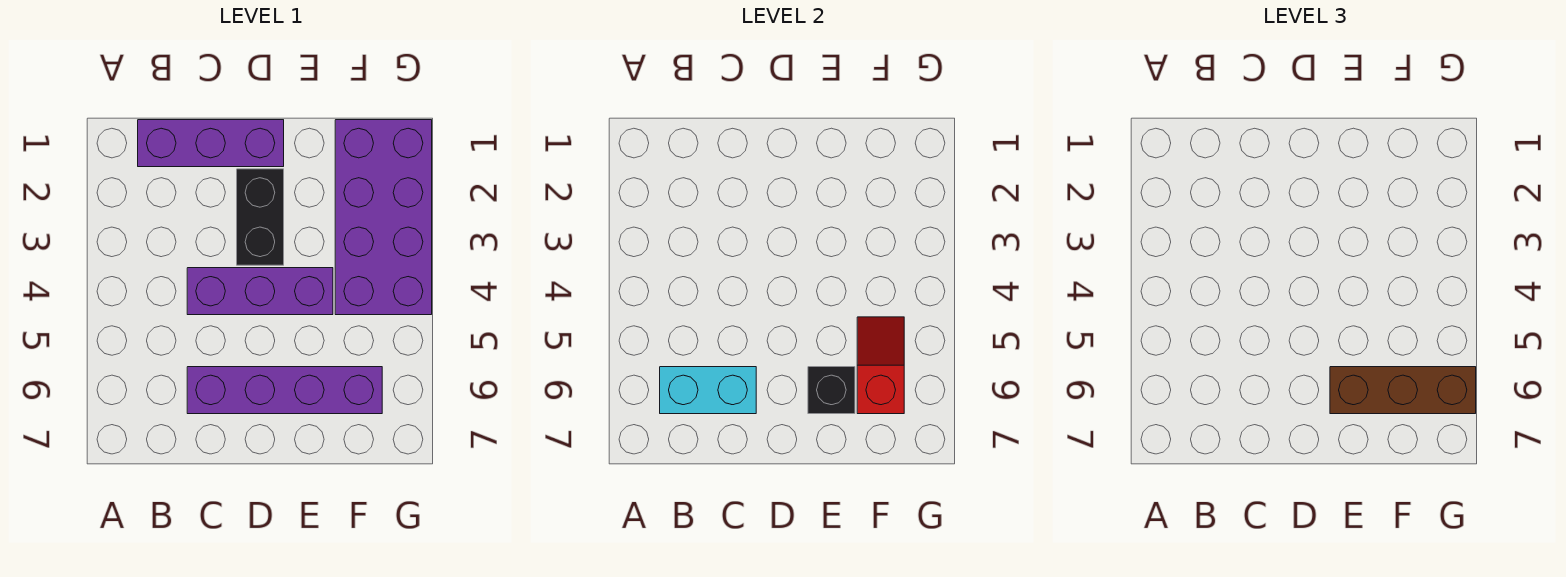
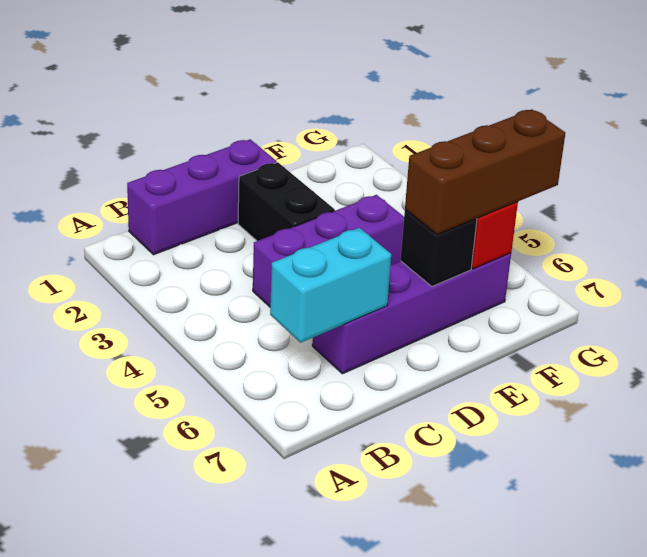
purple 2x4 brick [335,120,432,315] -> none

